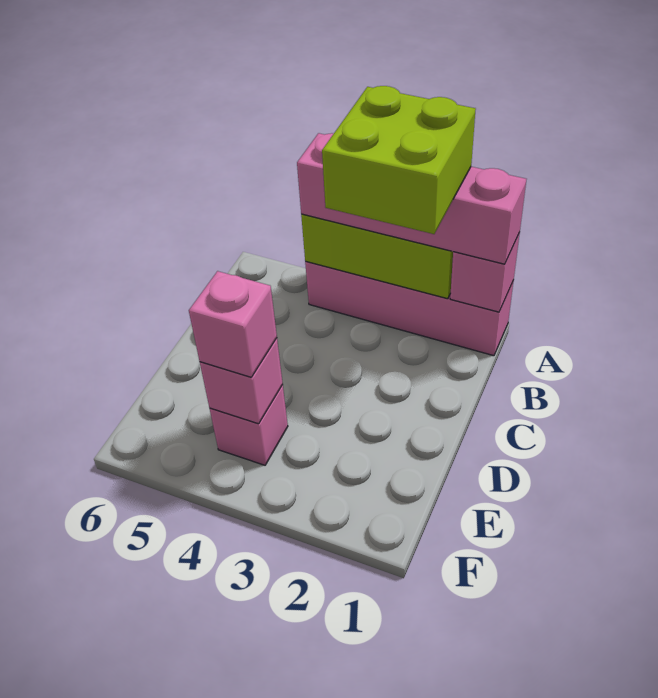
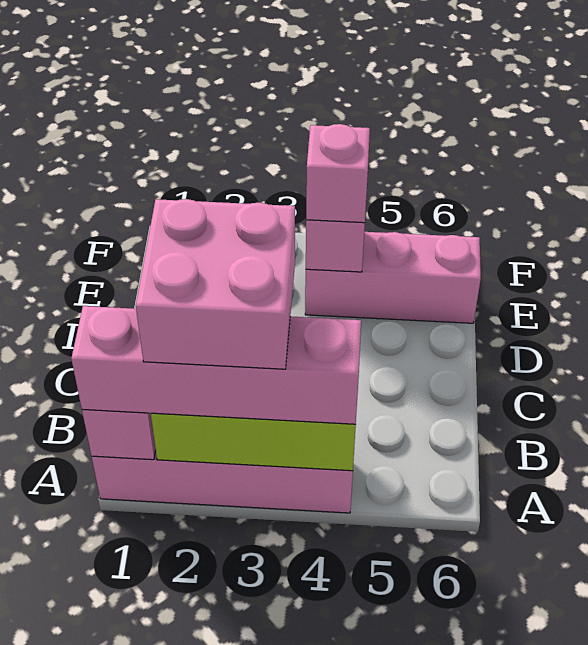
lime 2x2 brick [322,86,476,234] -> pink 2x2 brick [136,199,295,369]
pink 1x1 brick [210,385,288,465] -> pink 1x3 brick [305,232,481,323]

